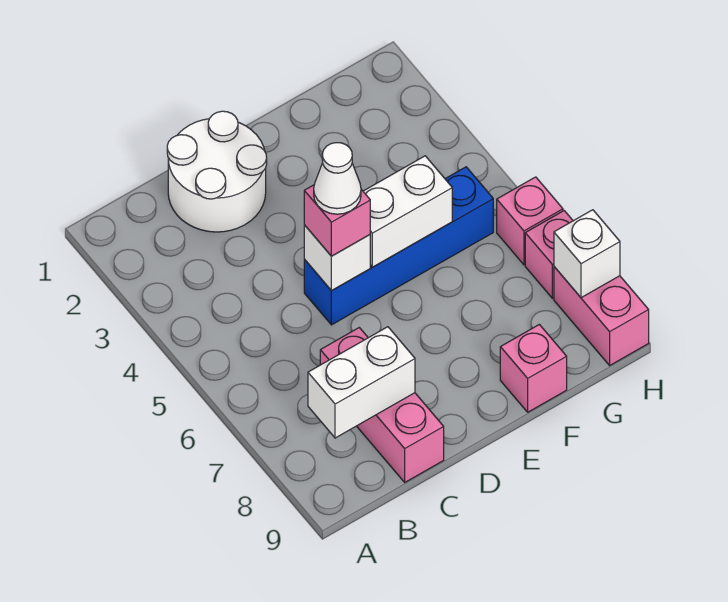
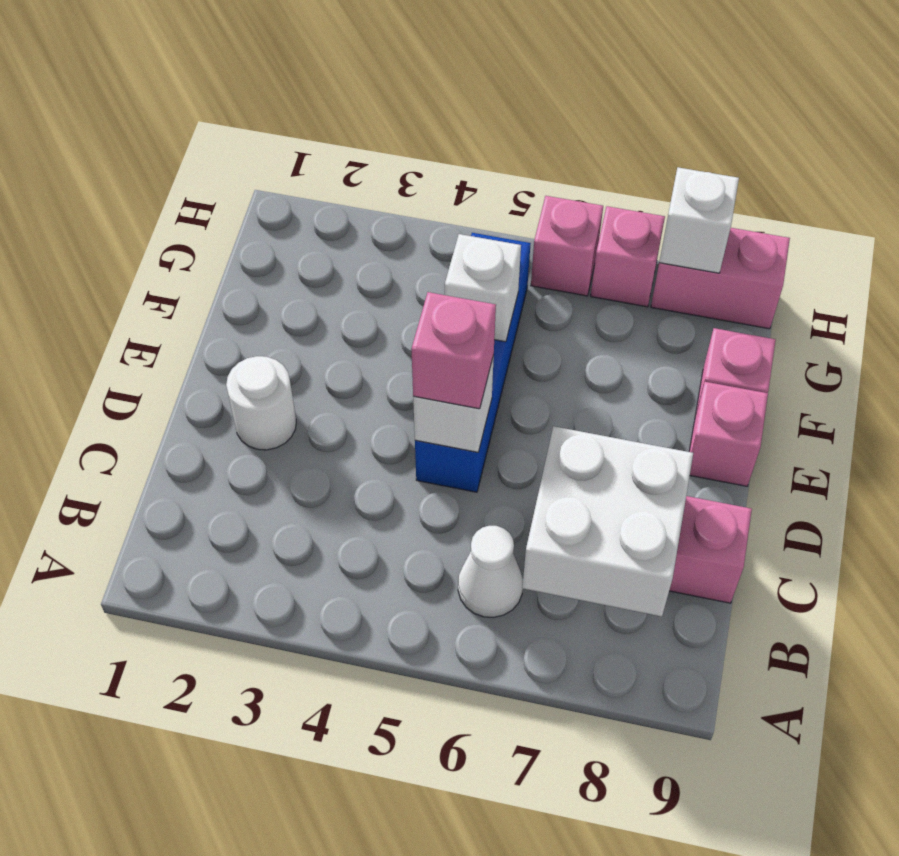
white 1x2 brick [308,327,415,438] -> white 2x2 brick [522,426,693,617]
white 2x2 round brick [167,111,267,232] -> white 1x1 round brick [226,356,296,450]
white 1x1 cone [314,143,361,214] -> white 1x1 cone moved to [458,526,523,618]
white 1x2 brick [363,156,452,267] -> white 1x1 brick [445,234,521,342]
none -> pink 1x1 brick [689,382,768,486]

